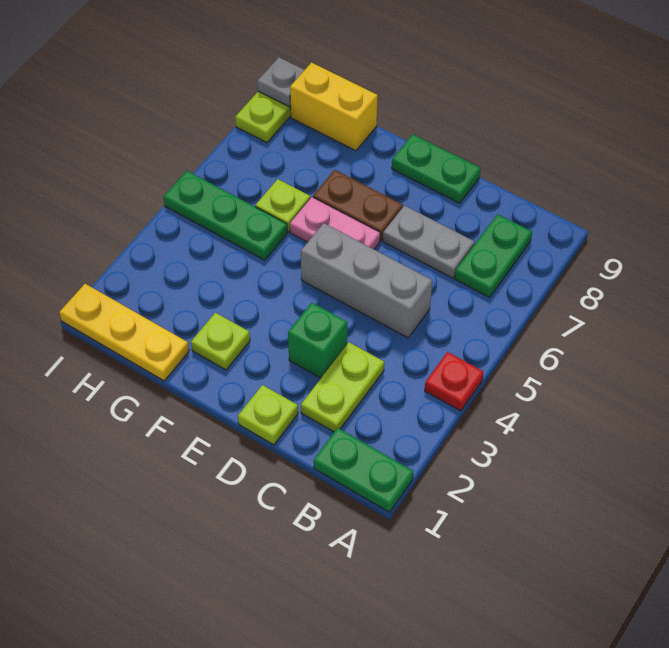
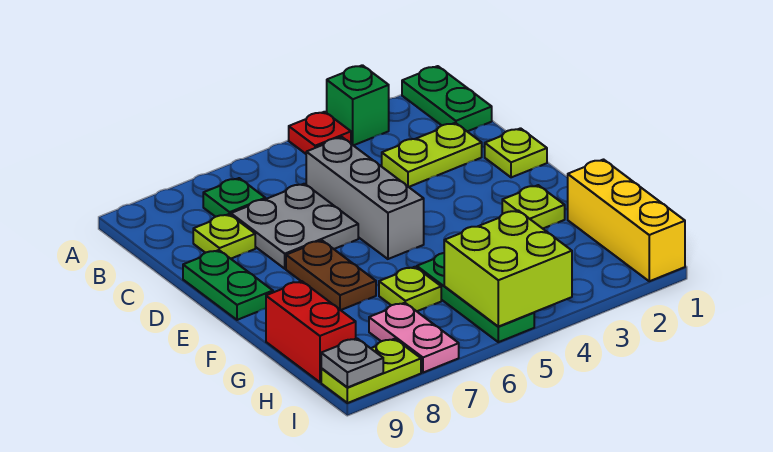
green 1x2 plate [455,214,532,297] -> green 1x1 plate [203,178,265,217]
grey 1x2 plate [383,206,474,278] -> grey 2x2 plate [231,184,358,269]
none -> lime 1x1 plate [193,214,255,259]
green 1x1 brick [288,303,347,378] -> green 1x1 brick moved to [327,65,389,145]
pink 1x2 plate [290,197,380,249] -> pink 1x2 plate moved to [369,303,459,373]
yellow 1x3 plate [59,284,189,381] -> yellow 1x3 brick [568,160,685,281]
yellow 1x2 brick [290,63,378,151] -> red 1x2 brick [266,281,356,382]
none -> lime 2x2 brick [444,210,572,327]

